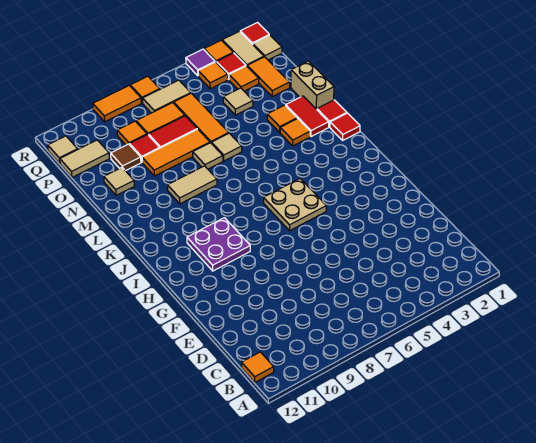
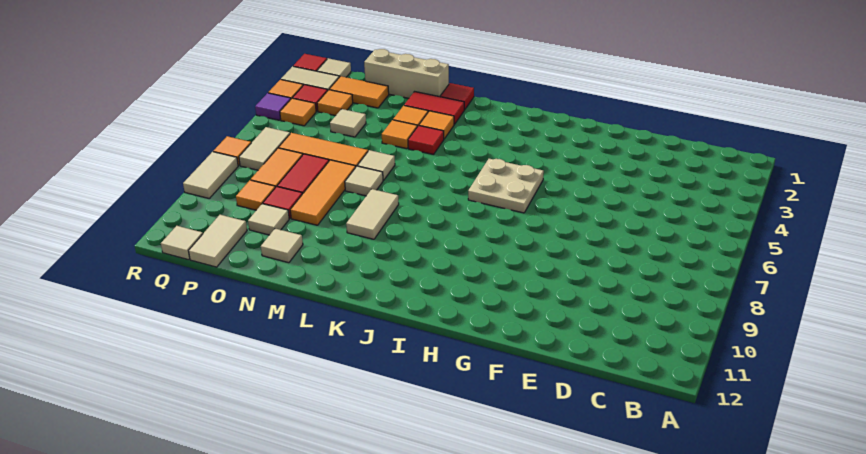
orange 1x1 tile [241,352,274,382] -> orange 1x1 tile moved to [382,120,417,149]
purple 2x2 plate [187,218,250,271] -> none
red 1x1 tile [330,113,360,140] -> red 1x1 tile moved to [408,126,444,155]
tan 1x2 brick [291,61,334,109] -> tan 1x3 brick [364,49,449,98]
brown 1x1 tile [111,144,141,171] -> tan 1x1 tile [248,204,289,235]
orange 1x2 tile [93,85,141,122] -> tan 1x2 tile [183,152,238,198]

